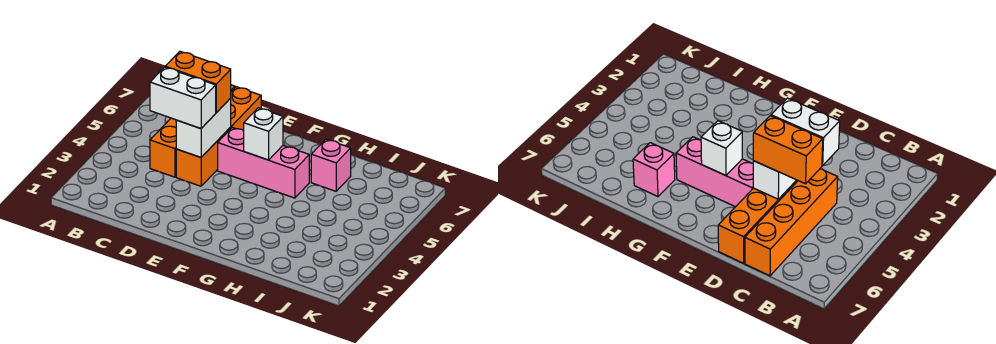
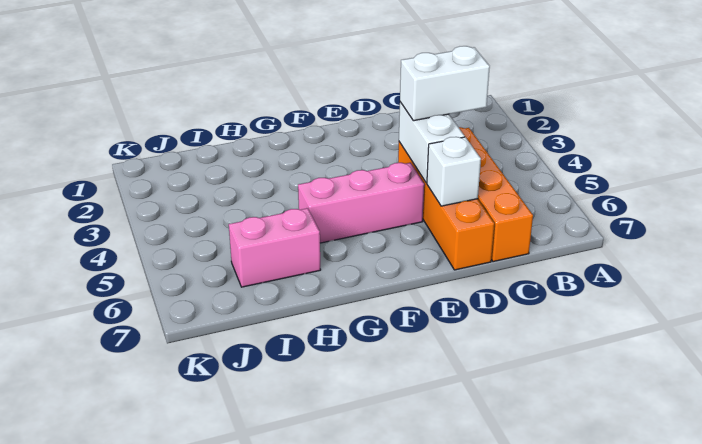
orange 1x2 brick [165,51,231,113] -> none
white 1x1 brick [244,108,283,160] -> white 1x1 brick moved to [427,137,481,206]
pink 1x1 brick [311,139,351,191] -> pink 1x2 brick [229,208,321,287]

